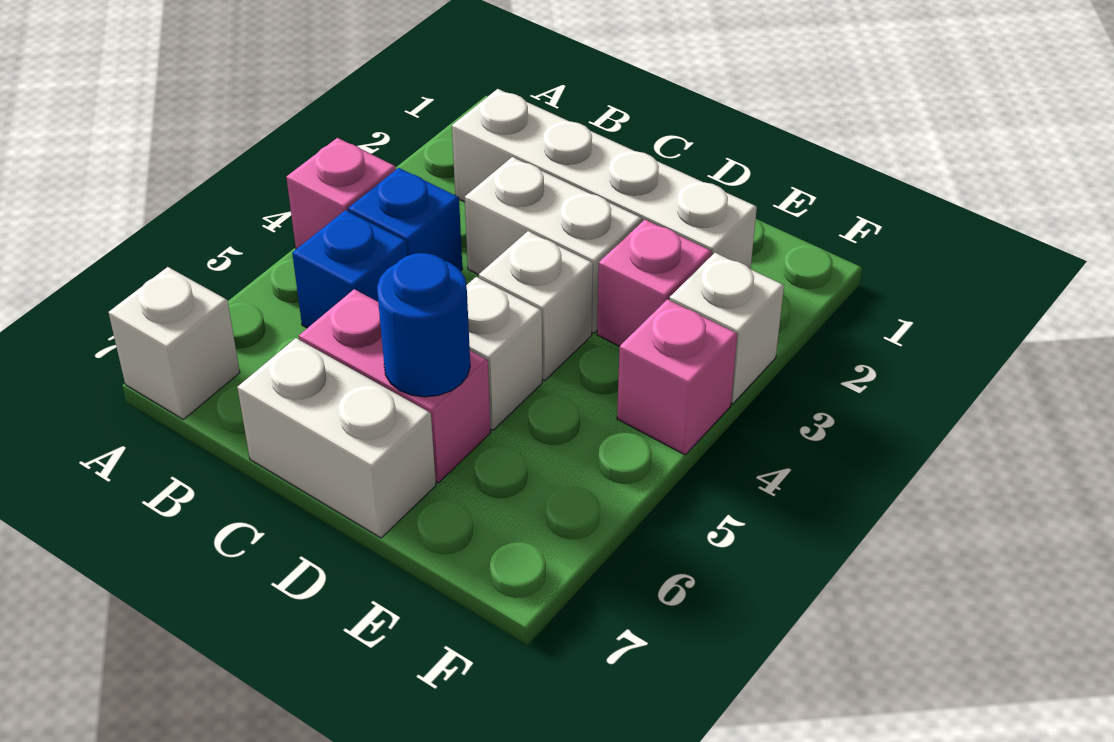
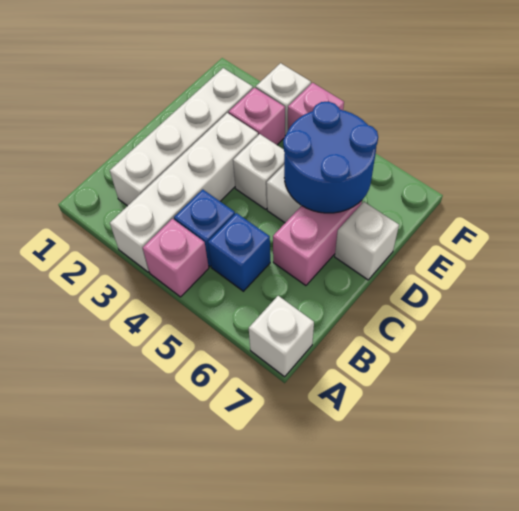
white 1x2 brick [465,157,642,333] -> white 1x4 brick [110,113,258,272]
white 1x2 brick [237,338,436,538] -> white 1x1 brick [335,202,399,280]
blue 1x1 round brick [377,253,470,397] -> blue 2x2 round brick [283,102,378,213]

